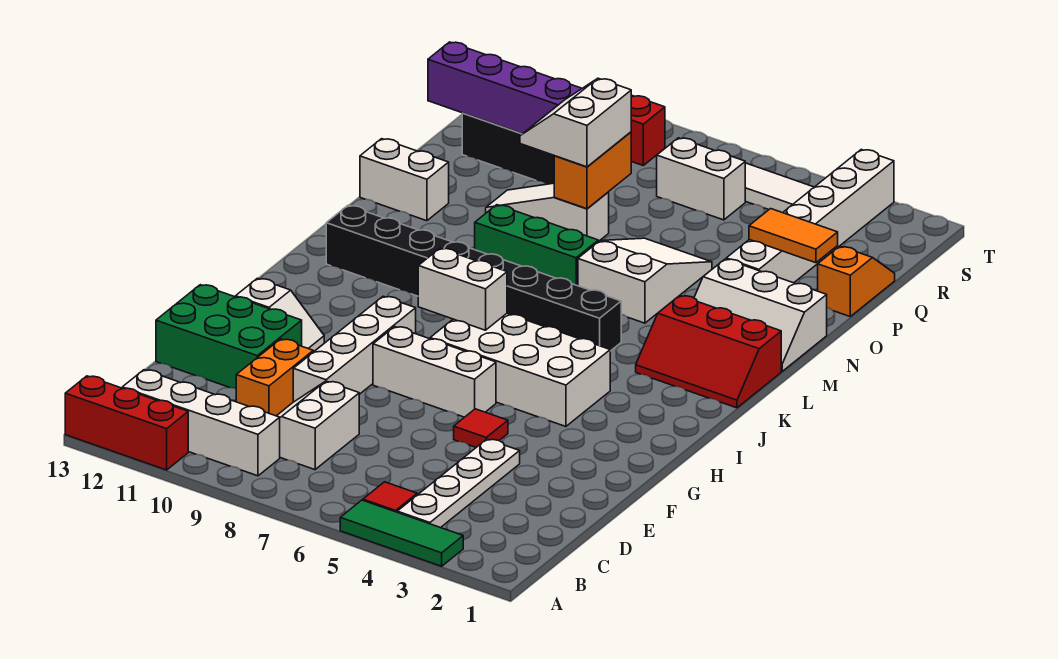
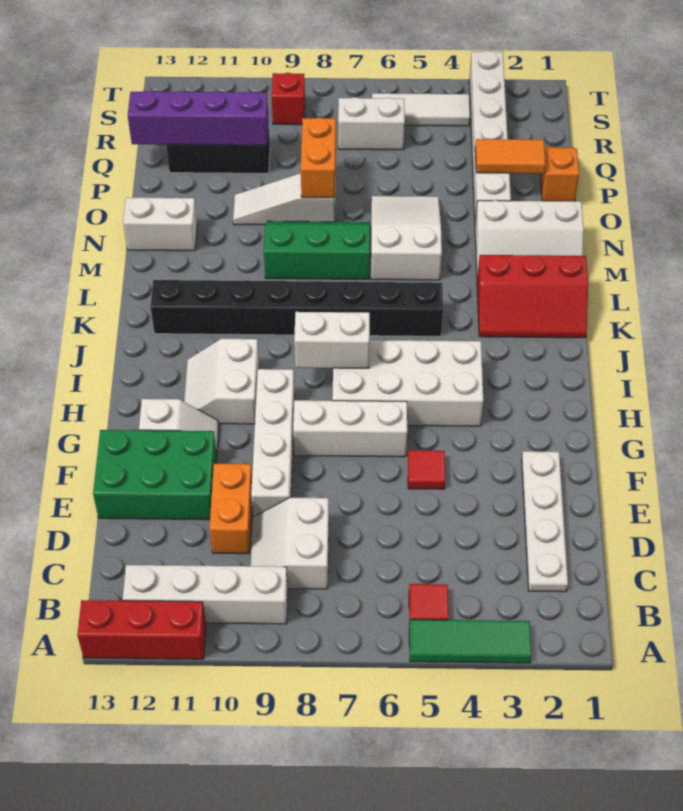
white 1x4 plate [397,439,520,528] -> white 1x4 plate moved to [522,451,568,592]
white 2x2 slope [520,78,631,167] -> white 2x2 slope moved to [184,339,259,424]

